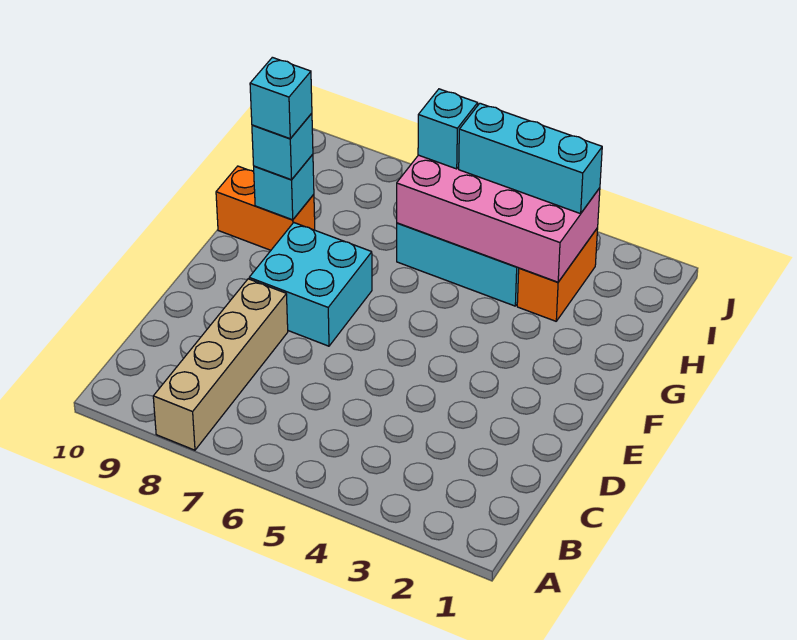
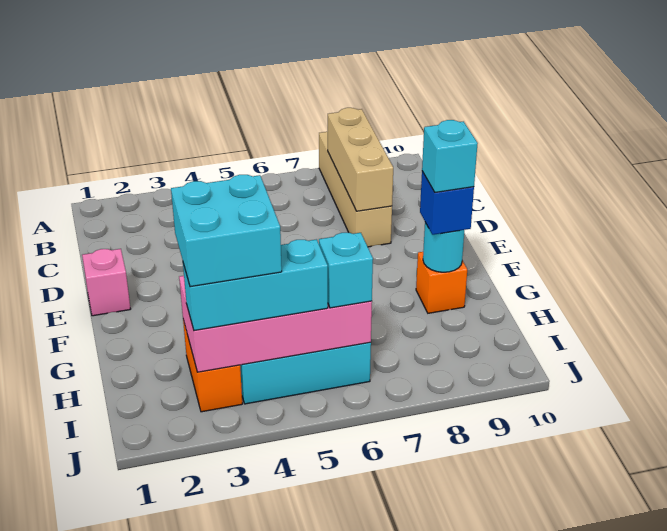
none -> tan 1x3 brick [328,108,393,211]
none -> pink 1x1 brick [82,249,130,316]
cyan 2x2 brick [249,223,372,346] -> cyan 2x2 brick moved to [171,175,282,287]
orange 1x2 brick [216,166,315,250] -> orange 1x1 brick [416,252,467,313]
cyan 1x1 brick [254,154,314,220] -> cyan 1x1 round brick [423,222,464,272]
cyan 1x1 brick [252,113,313,180] -> blue 1x1 brick [420,171,474,235]

